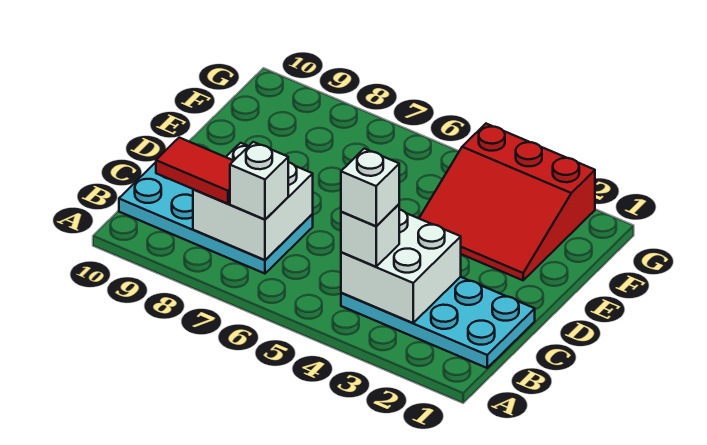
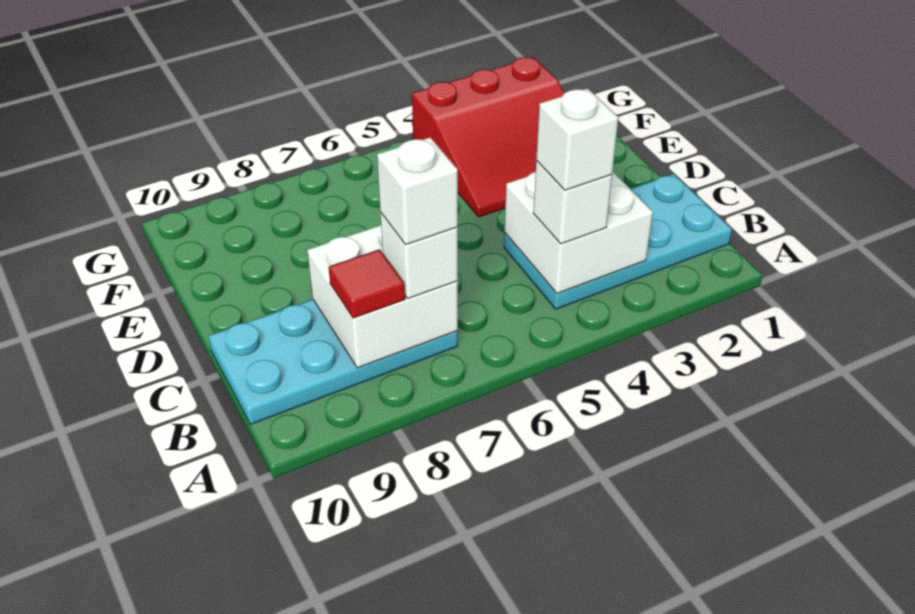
none -> white 1x1 brick [377,137,458,245]
red 1x2 tile [156,138,233,204] -> red 1x1 tile [329,249,405,318]

